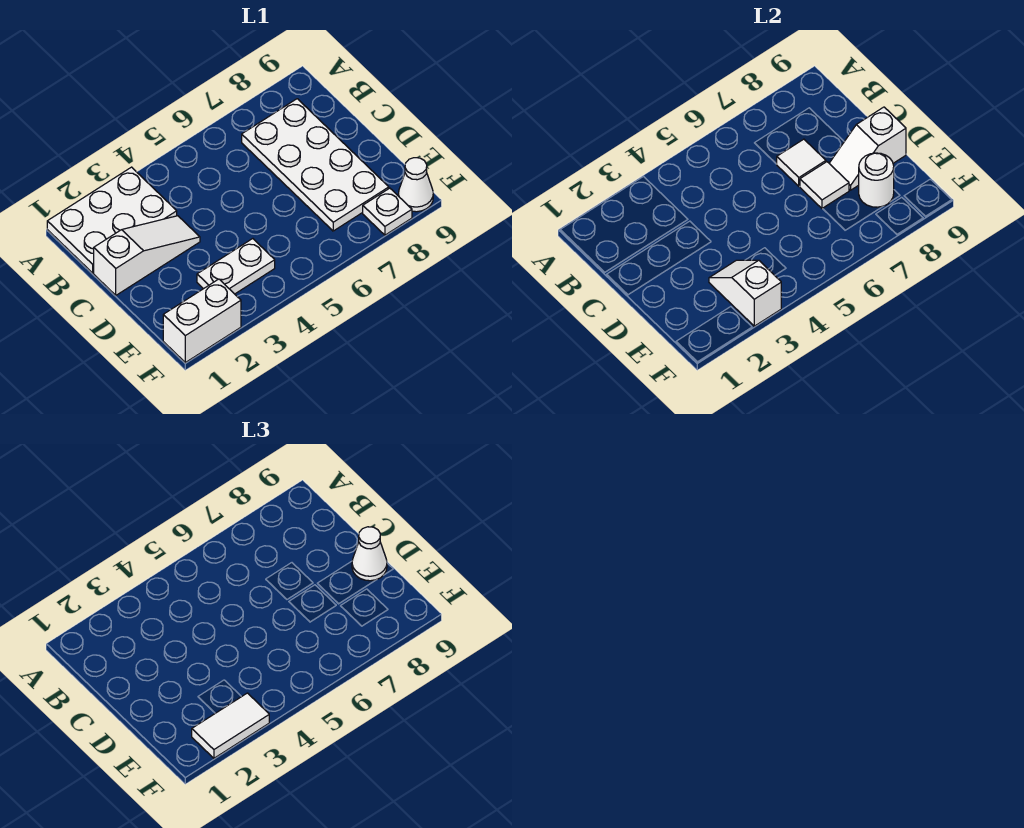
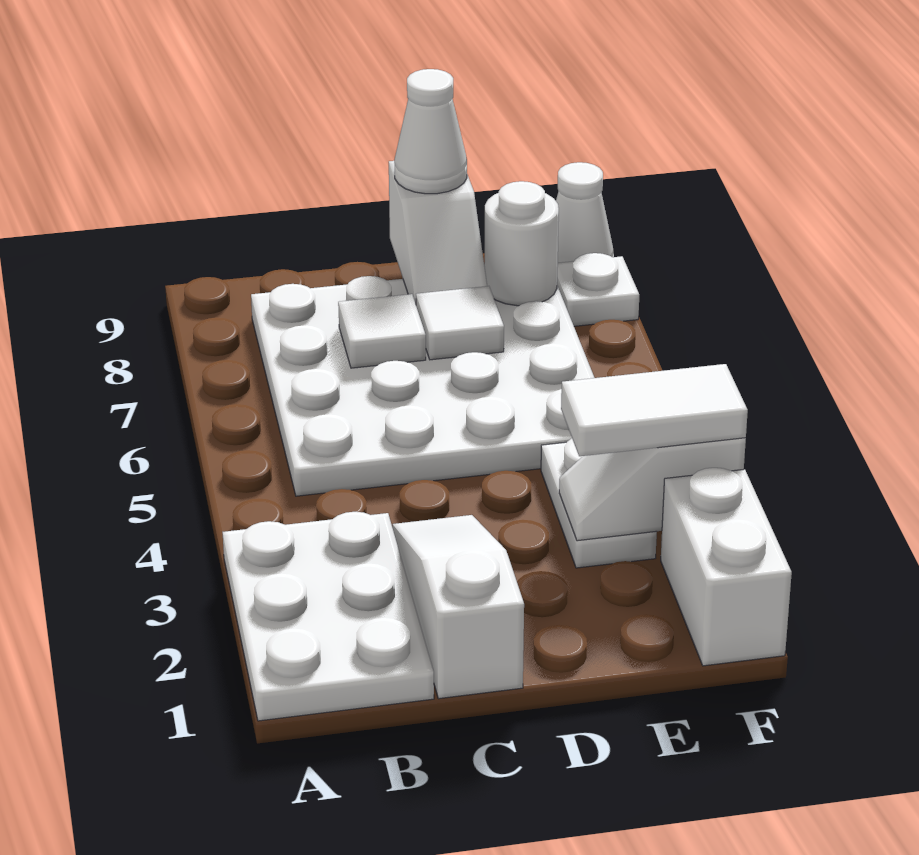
white 2x4 plate [242,99,389,231] -> white 4x4 plate [251,276,594,496]
white 1x2 tile [192,693,269,758] -> white 1x2 tile turned to [561,364,748,456]

